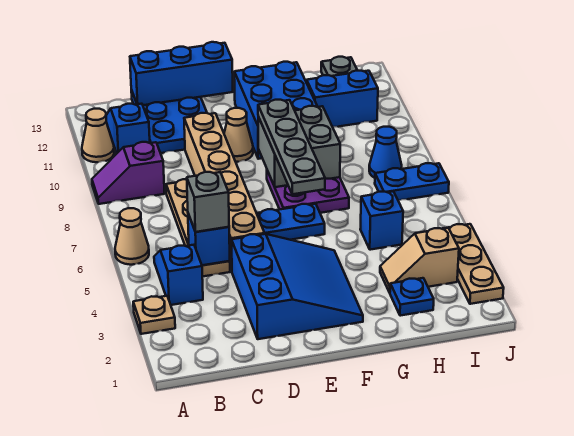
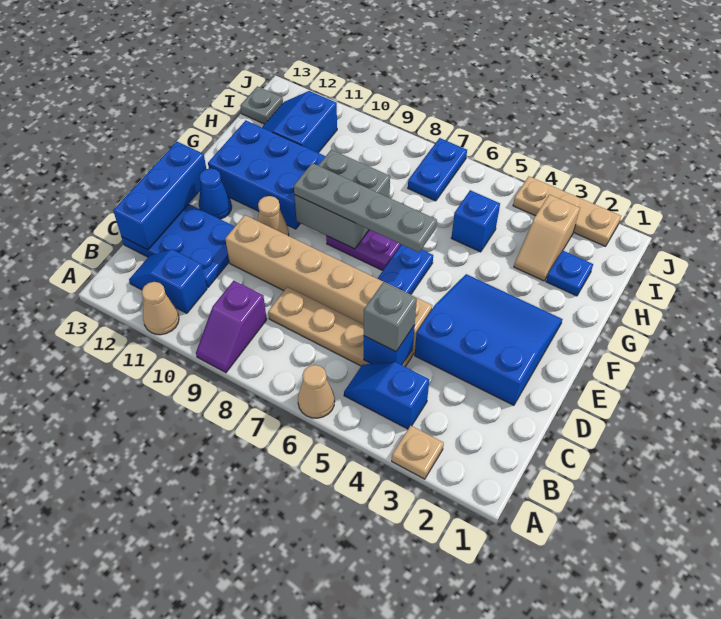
blue 1x1 cone [369,127,402,178] -> blue 1x1 cone moved to [199,168,232,219]

